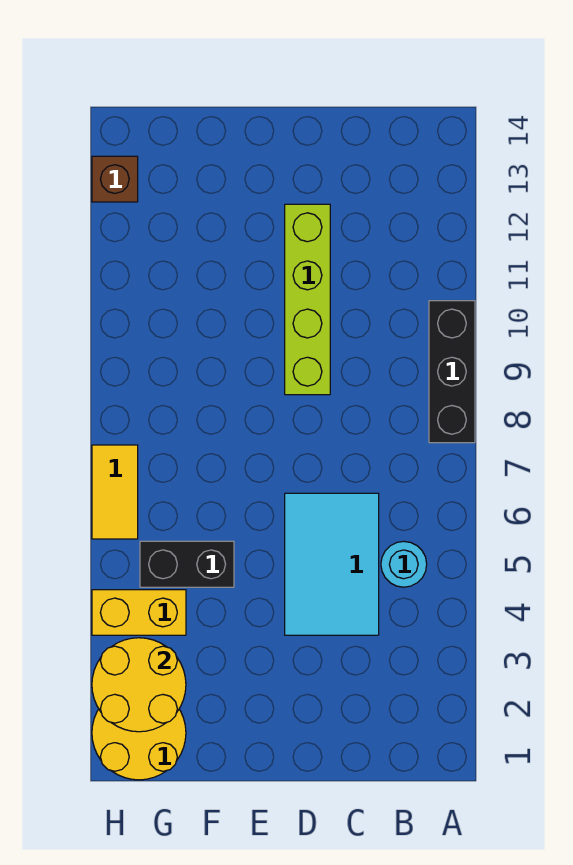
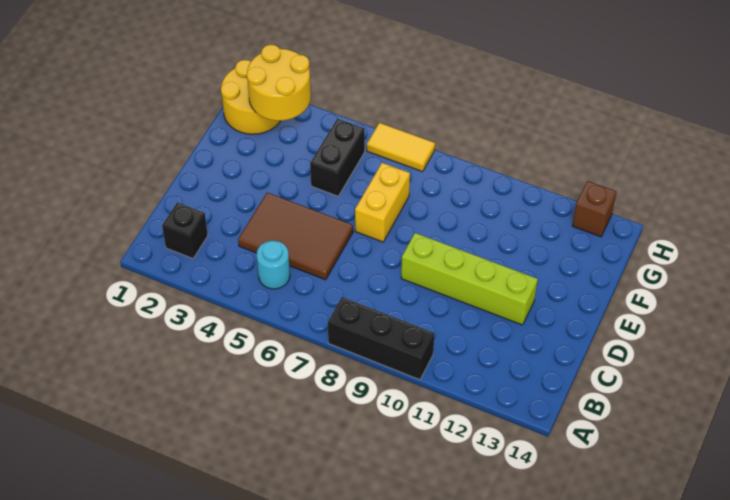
none -> black 1x1 brick [162,202,208,259]
cyan 2x3 tile [285,493,379,635] -> brown 2x3 tile [238,193,353,280]
yellow 1x2 brick [92,590,186,635] -> yellow 1x2 brick moved to [355,163,410,242]

